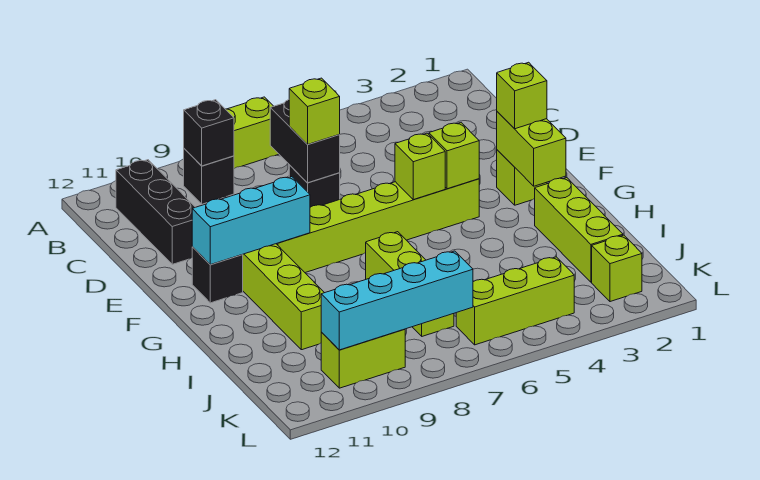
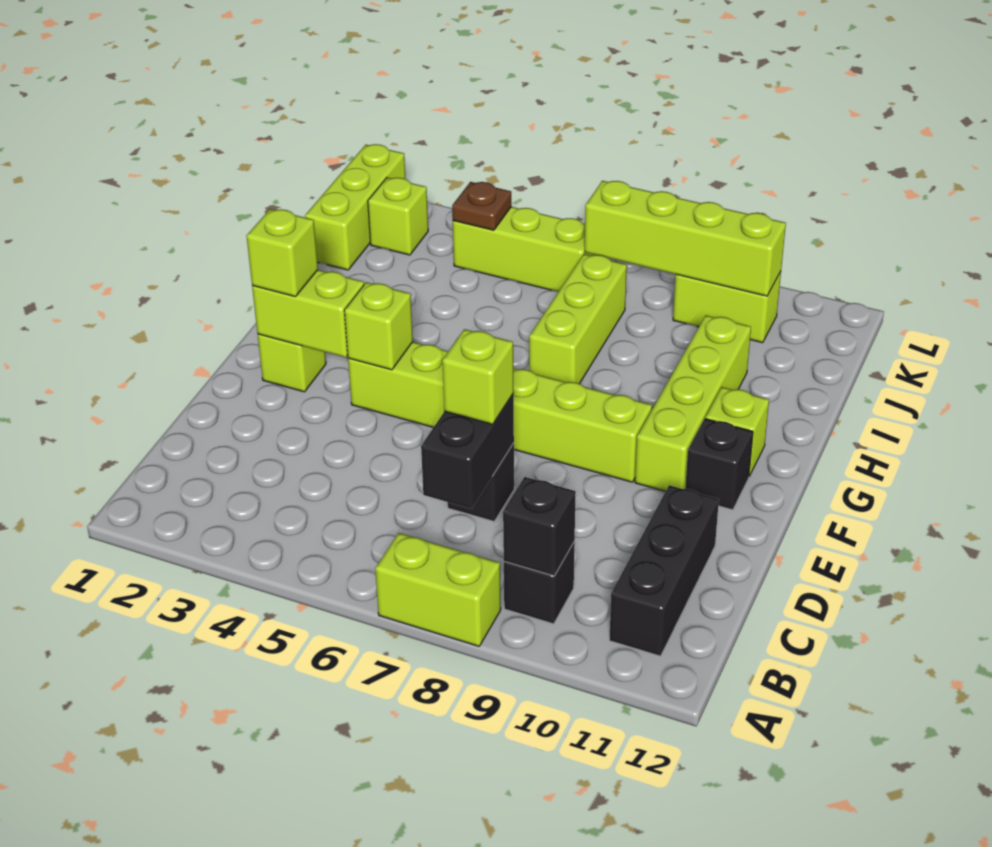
lime 1x2 brick [497,112,566,186] -> lime 1x2 brick turned to [252,270,364,357]
lime 1x1 brick [395,133,445,200] -> lime 1x1 brick moved to [705,387,769,476]
cyan 1x3 brick [192,177,310,265] -> none
lime 1x3 brick [535,178,623,282] -> lime 1x3 brick moved to [305,144,405,270]
none -> brown 1x1 plate [452,182,511,230]
cyan 1x4 brick [321,251,473,350] -> lime 1x4 brick [585,181,786,296]

